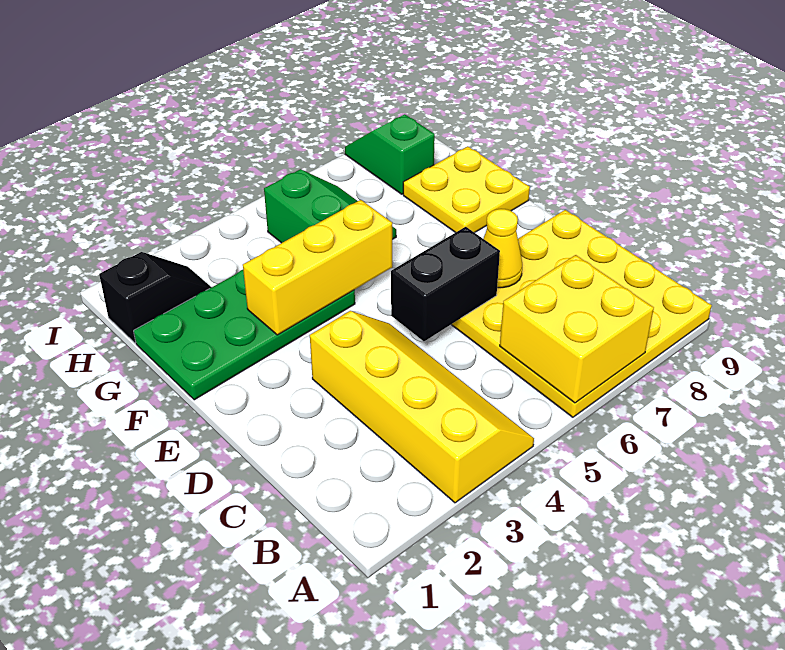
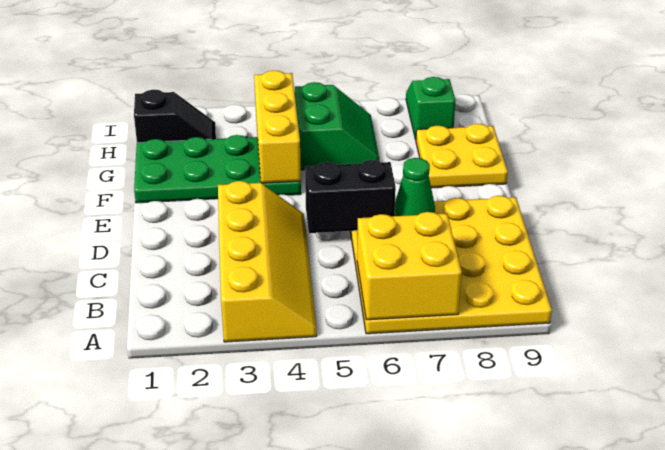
yellow 1x1 cone [484,209,522,288] -> green 1x1 cone [395,158,435,216]
yellow 1x3 brick [243,200,392,335] -> yellow 1x3 brick turned to [254,70,301,183]

